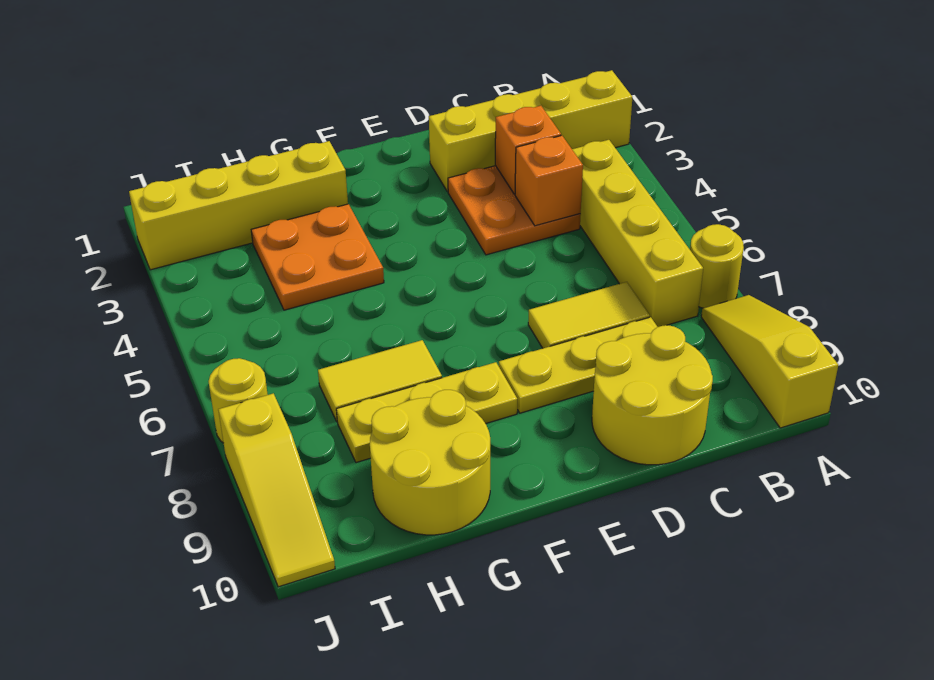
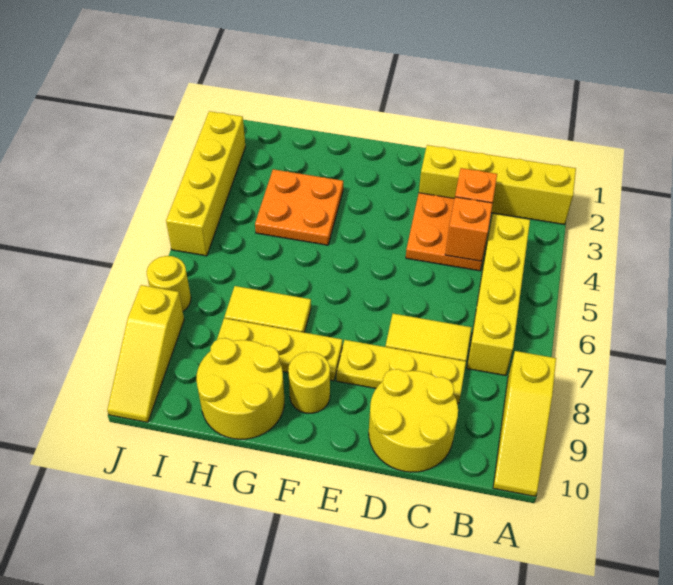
yellow 1x1 round brick [690,224,744,308] -> yellow 1x1 round brick moved to [288,352,330,413]
yellow 1x3 slope [701,295,838,428] -> yellow 1x3 slope turned to [493,351,556,496]
yellow 1x4 brick [129,141,348,270] -> yellow 1x4 brick turned to [166,111,245,256]

